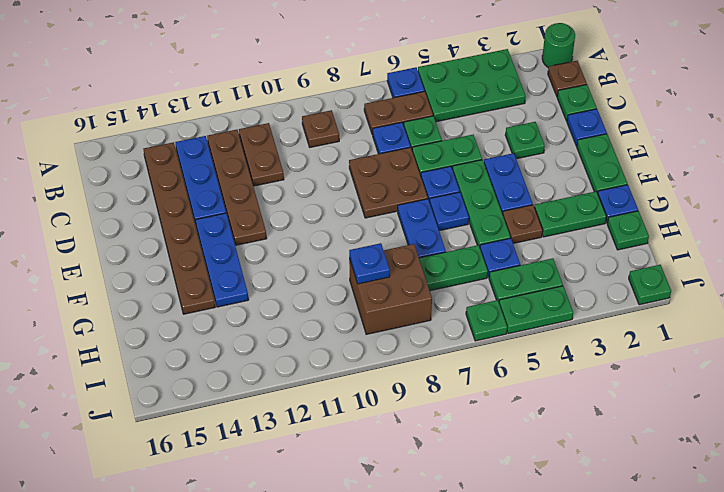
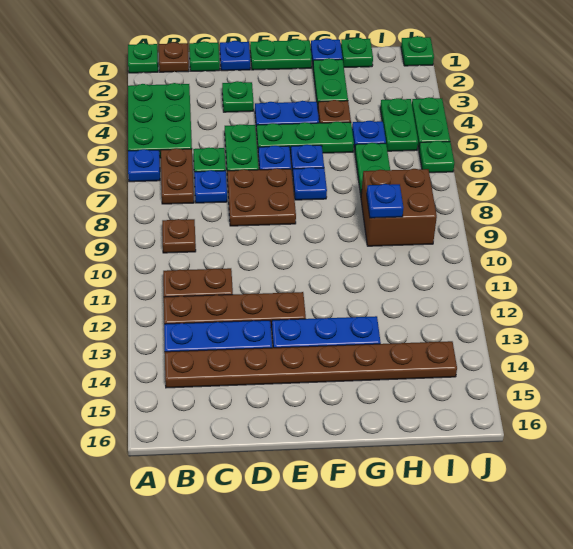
green 1x1 round brick [542,23,575,68] -> green 1x1 plate [128,43,158,73]
brown 1x6 plate [144,142,215,314] -> brown 1x8 plate [165,341,457,388]
blue 1x2 plate [398,199,446,258] -> blue 1x1 plate [293,167,327,200]

